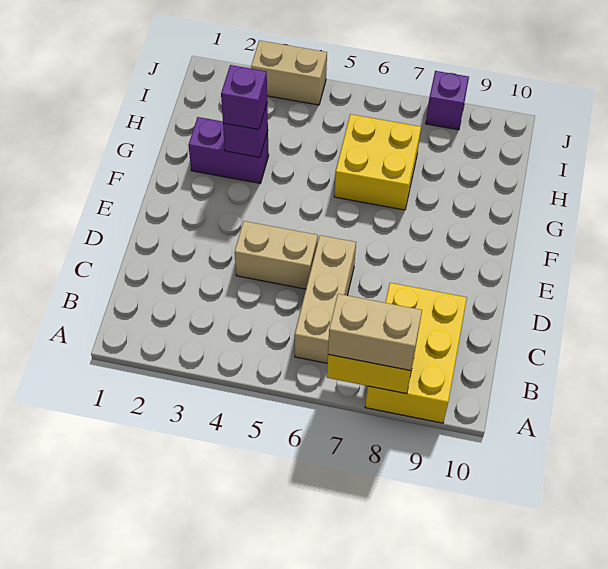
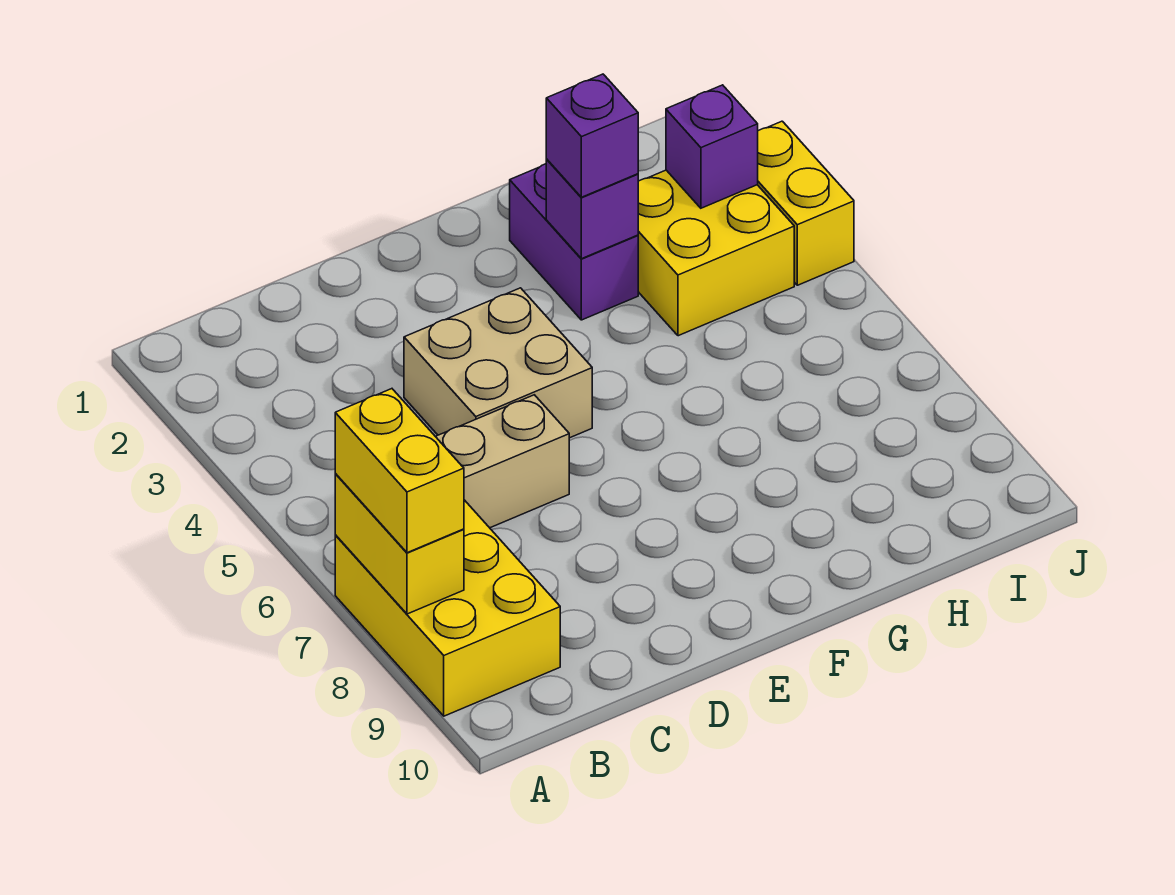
tan 1x2 brick [328,294,422,371] -> yellow 1x2 brick [335,389,464,553]
yellow 2x3 brick [365,283,467,423] -> yellow 2x3 brick turned to [335,500,560,716]
tan 1x2 brick [235,221,318,289] -> tan 2x2 brick [404,288,592,438]
yellow 2x2 brick [334,114,421,210] -> yellow 2x2 brick moved to [638,170,794,336]
tan 1x2 brick [251,40,327,105] -> yellow 1x2 brick [758,121,854,285]
purple 1x1 brick [426,71,469,130] -> purple 1x1 brick moved to [666,85,758,208]

